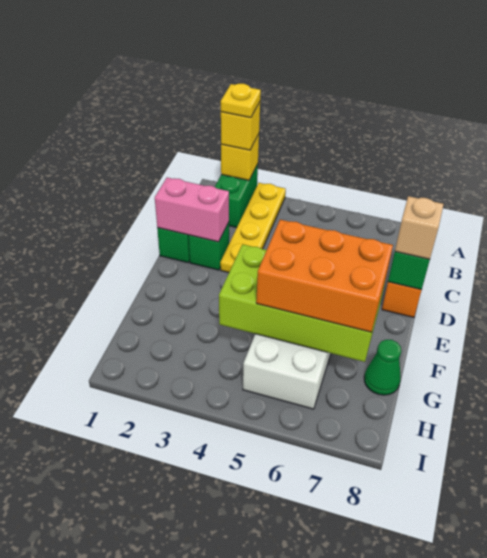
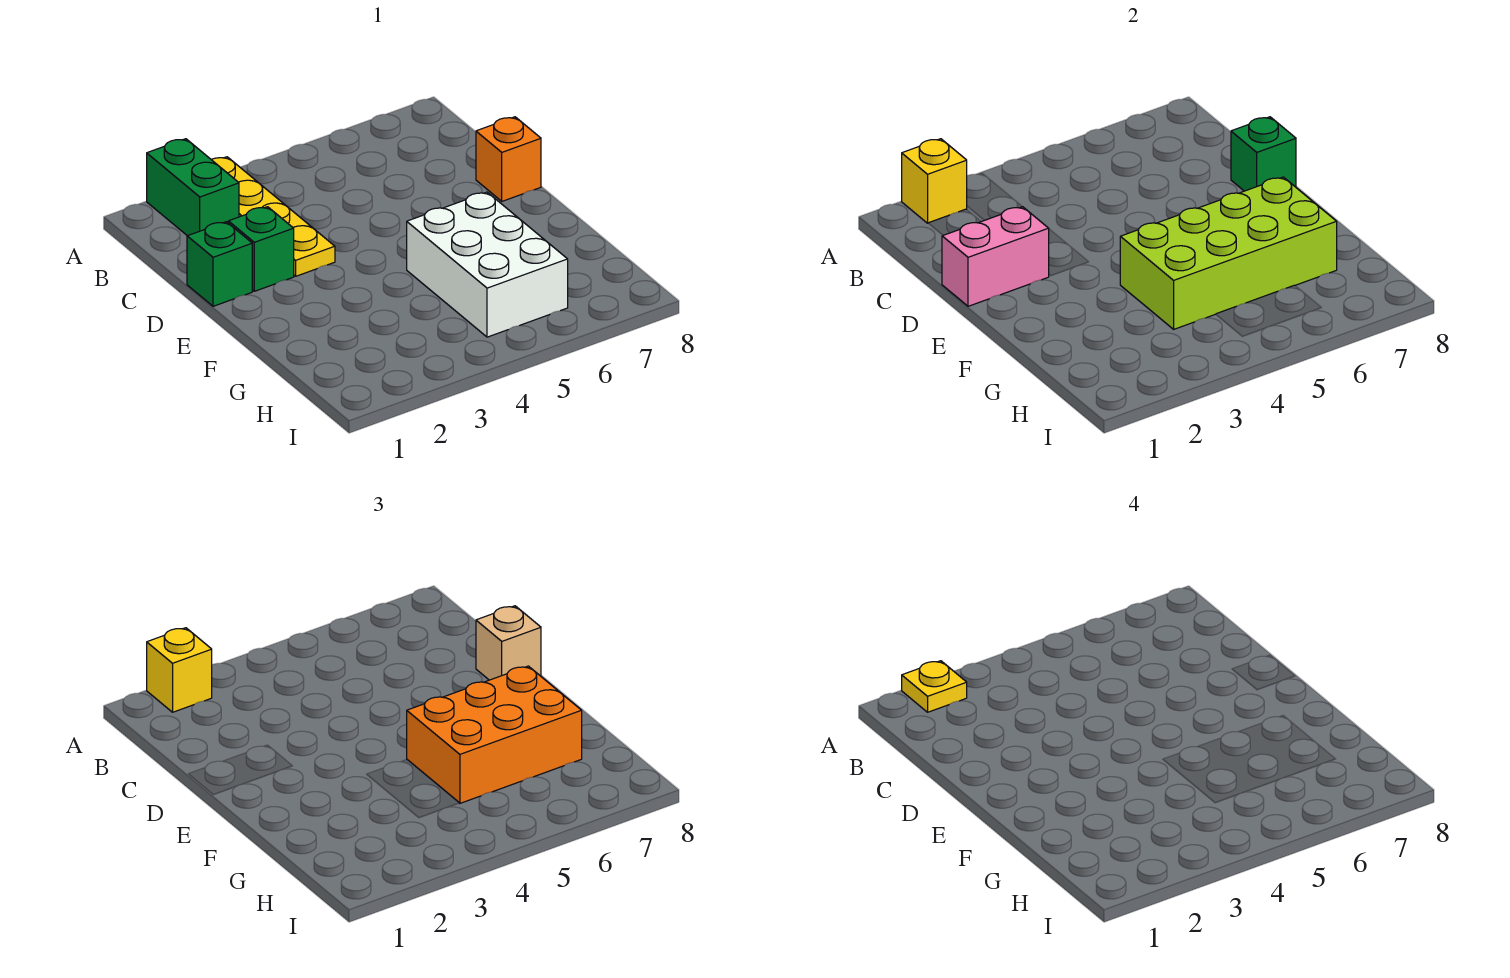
green 1x1 cone [364,340,401,395] -> none

